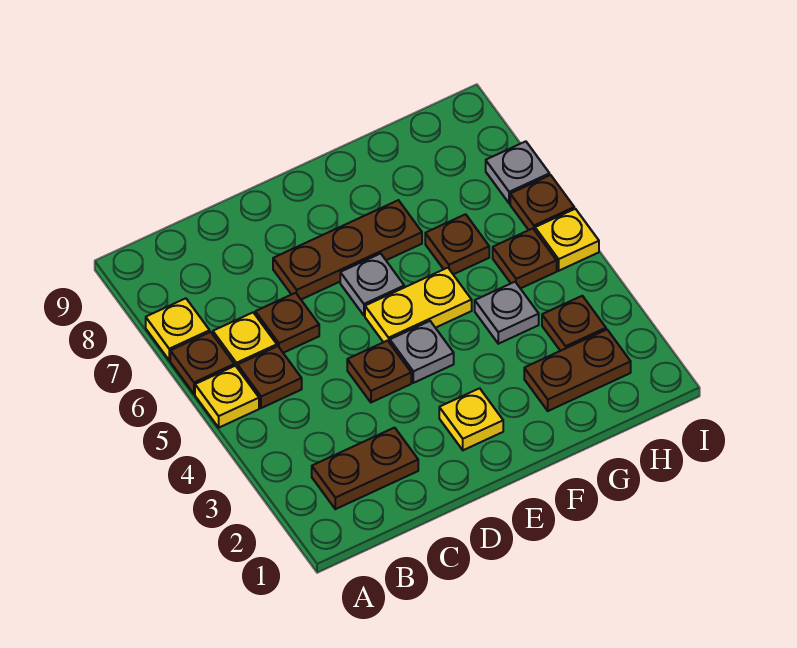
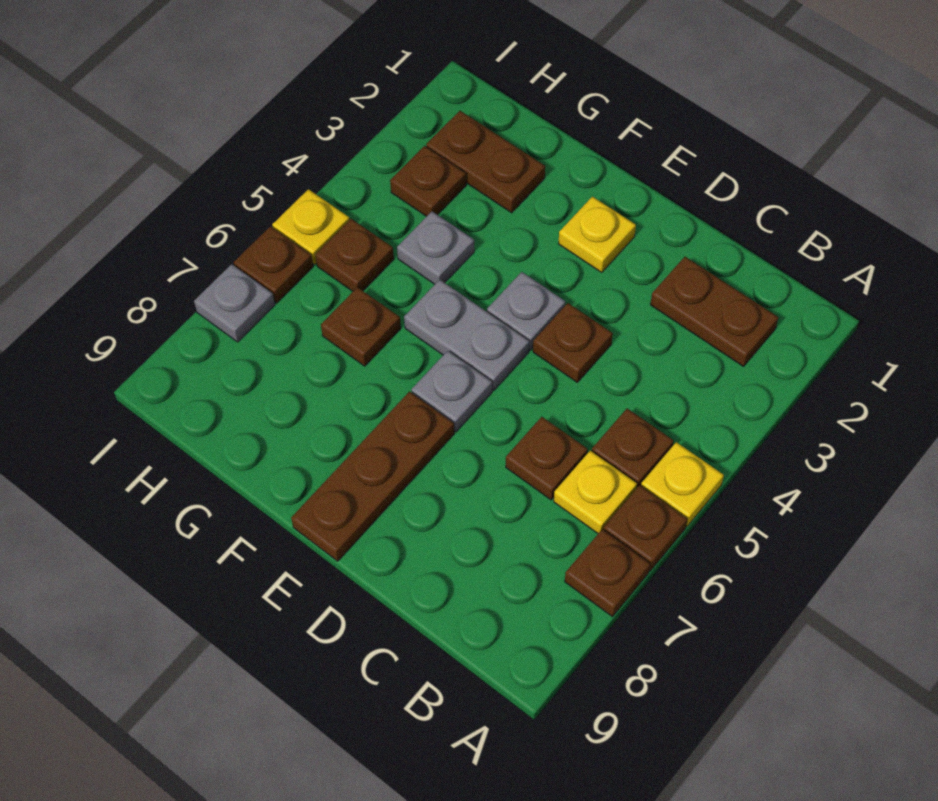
yellow 1x1 plate [146,298,210,360] -> brown 1x1 plate [565,529,650,617]
brown 1x3 plate [273,200,422,299] -> brown 1x3 plate turned to [291,392,454,561]
yellow 1x2 plate [365,268,472,343] -> grey 1x2 plate [404,280,529,391]

